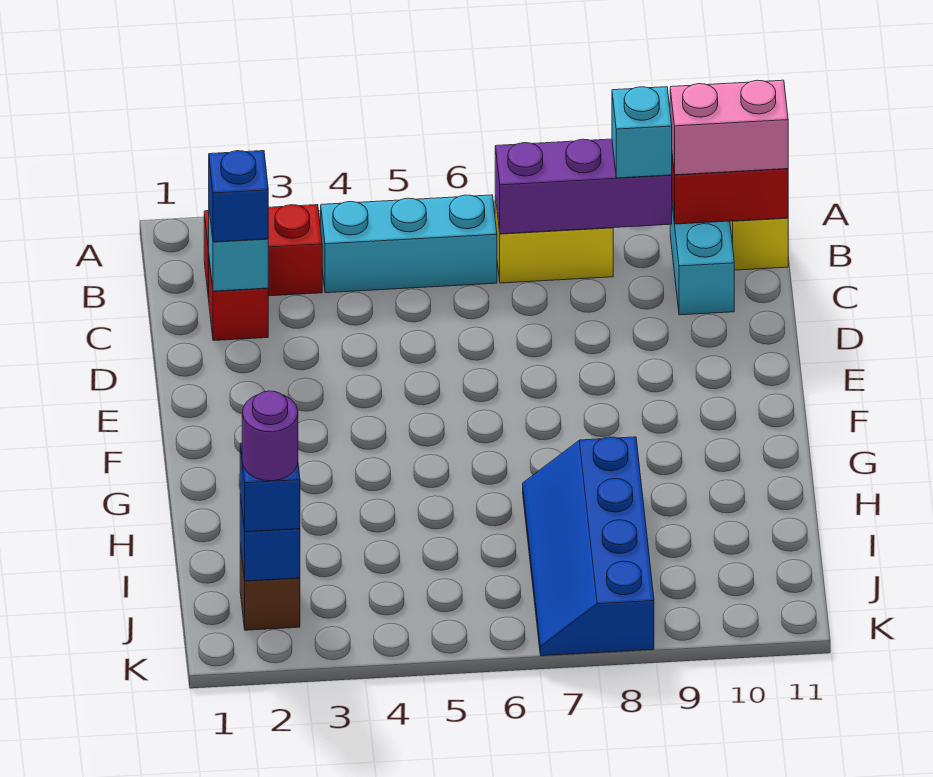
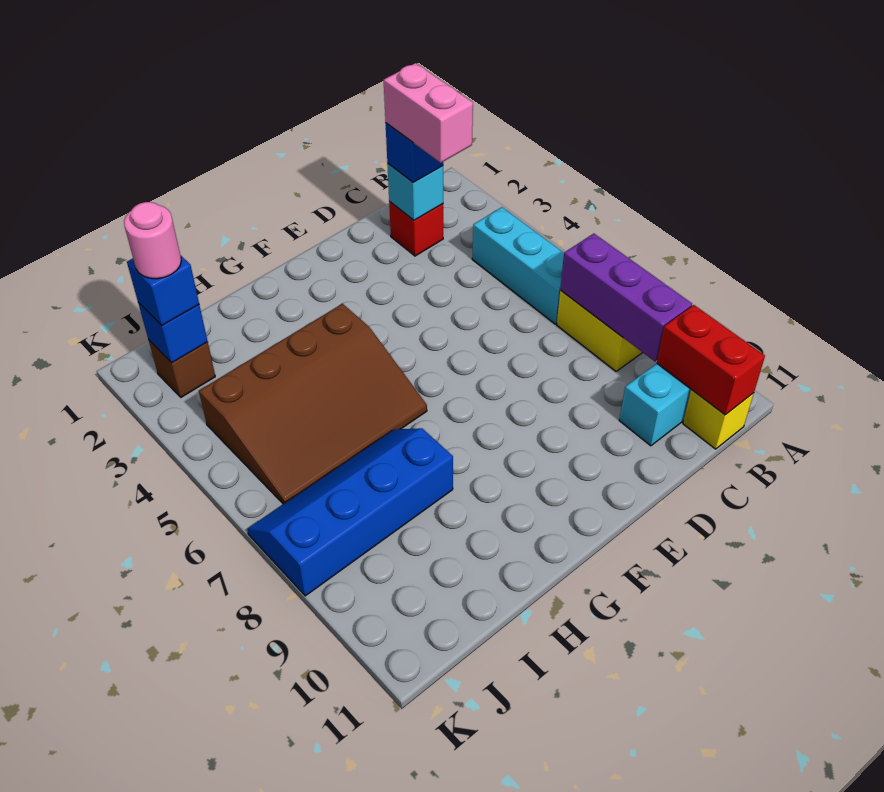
red 1x2 brick [204,205,322,299] -> none
cyan 1x1 brick [612,87,672,178] -> none
pink 1x2 brick [670,80,788,175] -> pink 1x2 brick moved to [384,63,473,163]
none -> brown 3x4 slope [199,304,427,504]
purple 1x1 round brick [242,391,298,481] -> pink 1x1 round brick [124,202,181,279]

